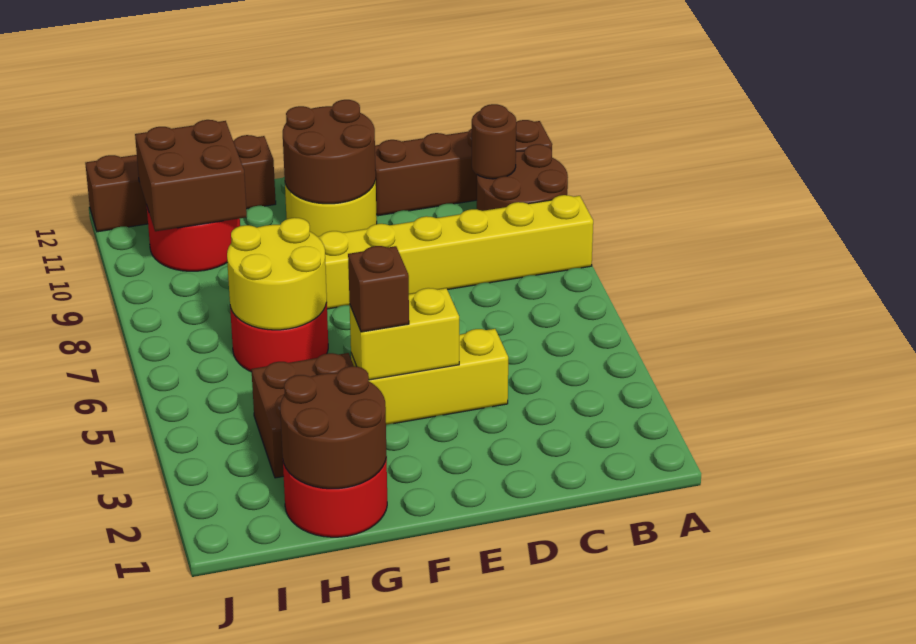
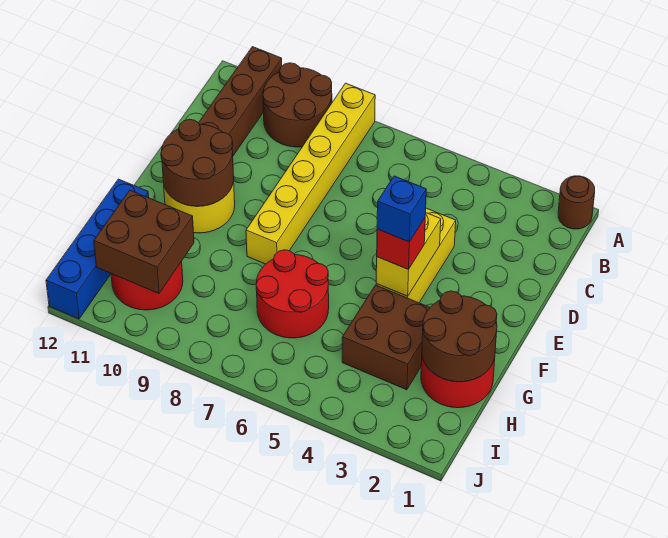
brown 1x1 round brick [472,104,516,179] -> brown 1x1 round brick moved to [558,176,595,229]
brown 1x1 brick [348,246,409,332] -> red 1x1 brick [377,218,425,270]
none -> blue 1x1 brick [377,176,426,242]
yellow 2x2 round brick [227,218,327,330] -> none
brown 1x4 brick [85,135,276,232] -> blue 1x4 brick [46,179,149,319]

